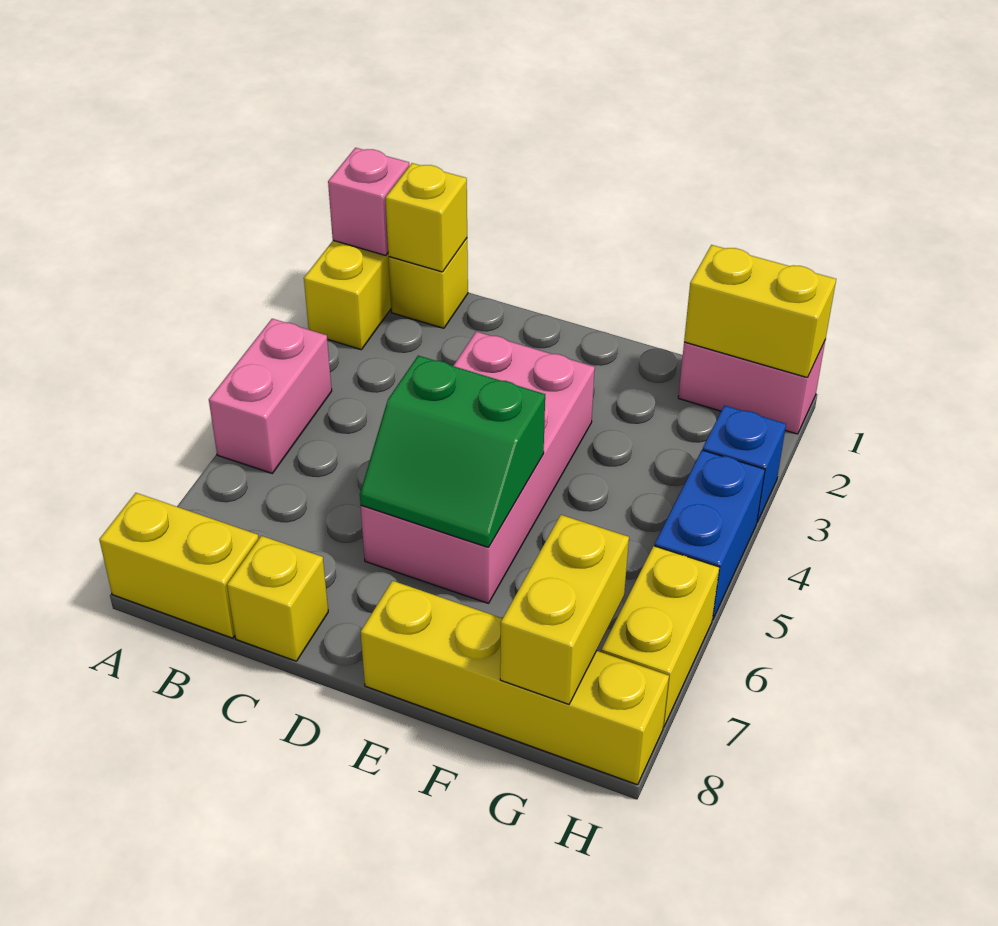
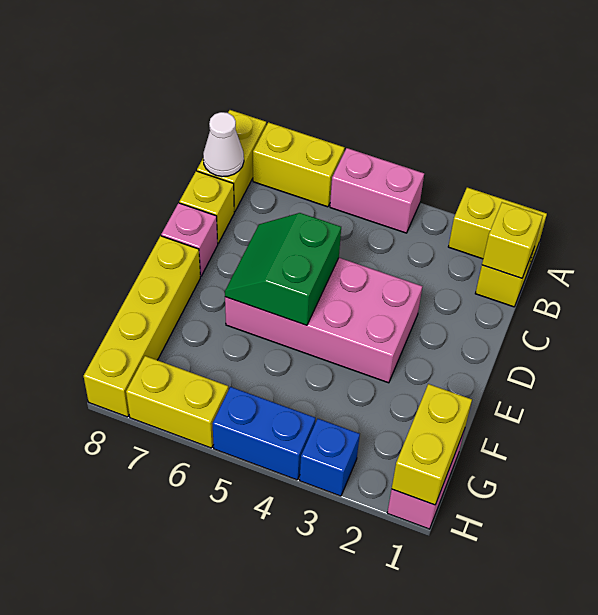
pink 1x1 brick [328,148,409,255] -> pink 1x1 brick moved to [161,203,218,276]
none -> white 1x1 cone [203,112,244,177]
yellow 1x2 brick [500,515,629,704] -> yellow 1x2 brick moved to [253,122,344,207]

